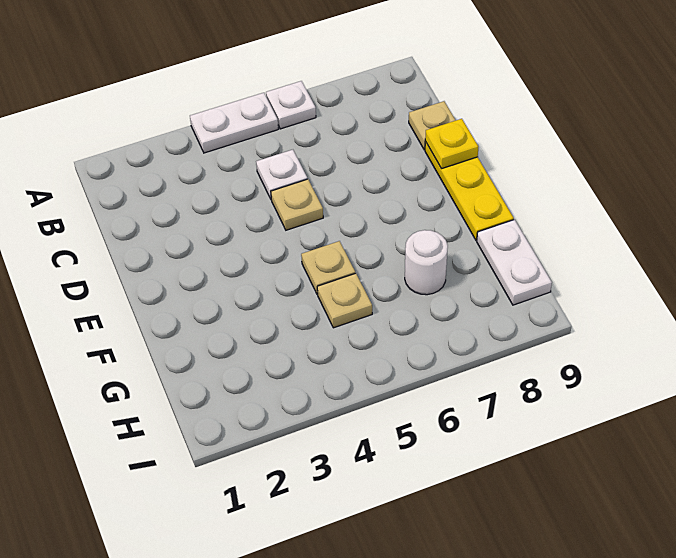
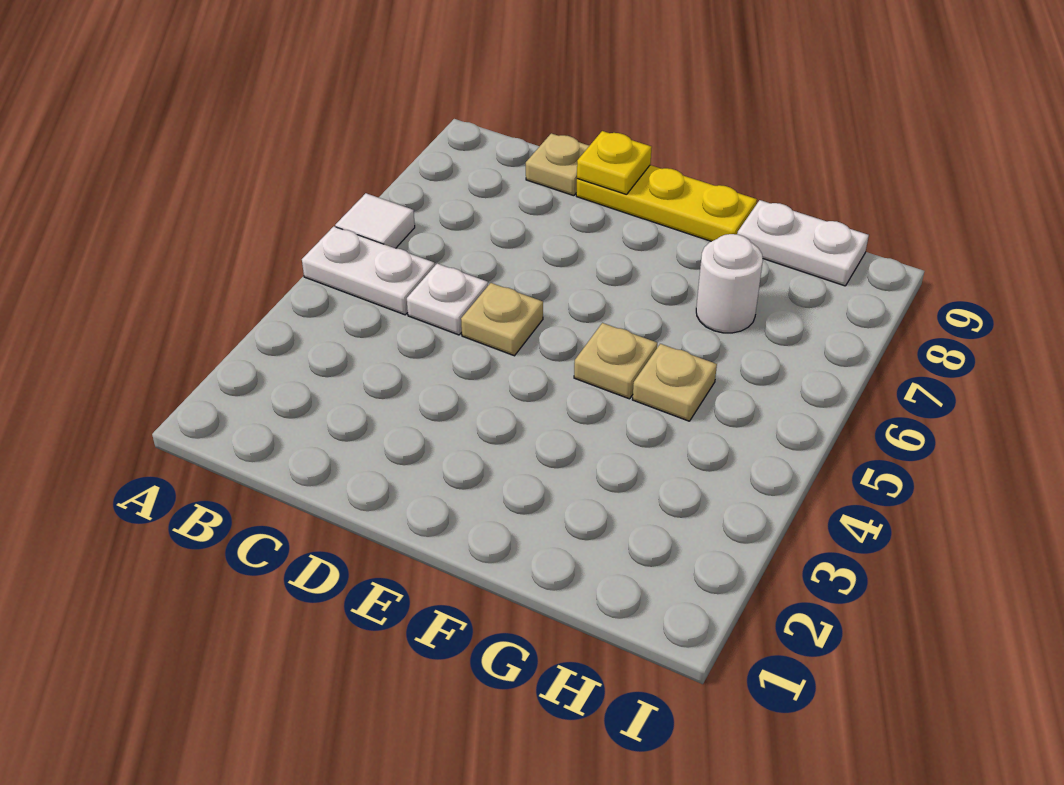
white 1x2 plate [190,93,278,153] -> white 1x2 plate turned to [302,226,435,315]
white 1x1 plate [266,81,316,129] -> white 1x1 tile [335,193,415,248]

